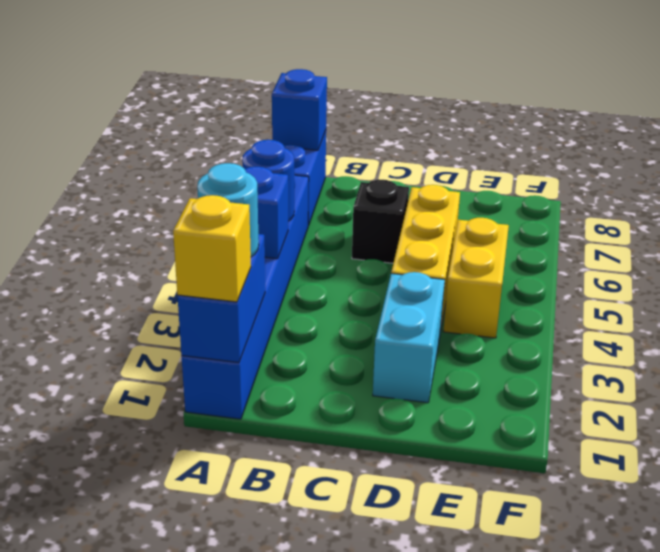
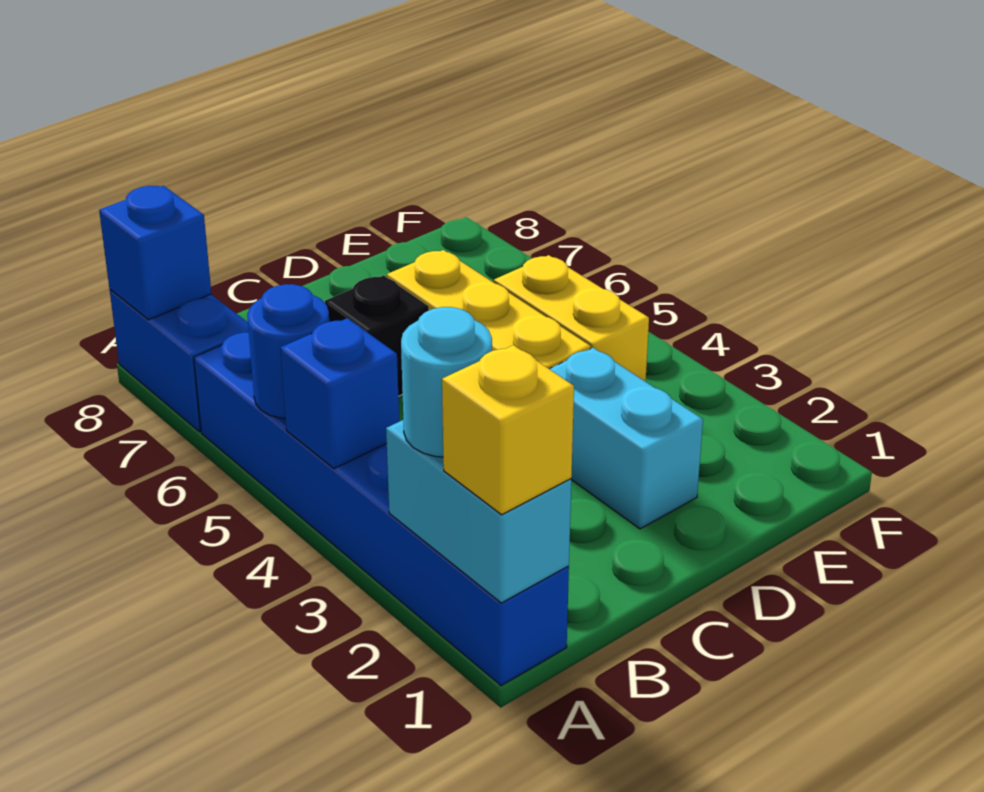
blue 1x2 brick [177,234,265,363] -> cyan 1x2 brick [386,420,571,603]

